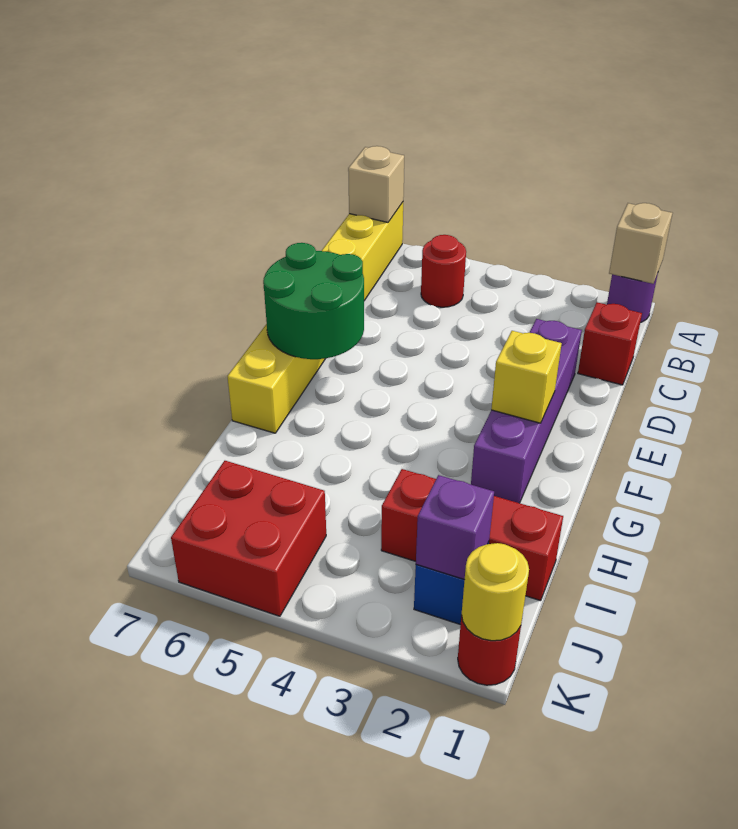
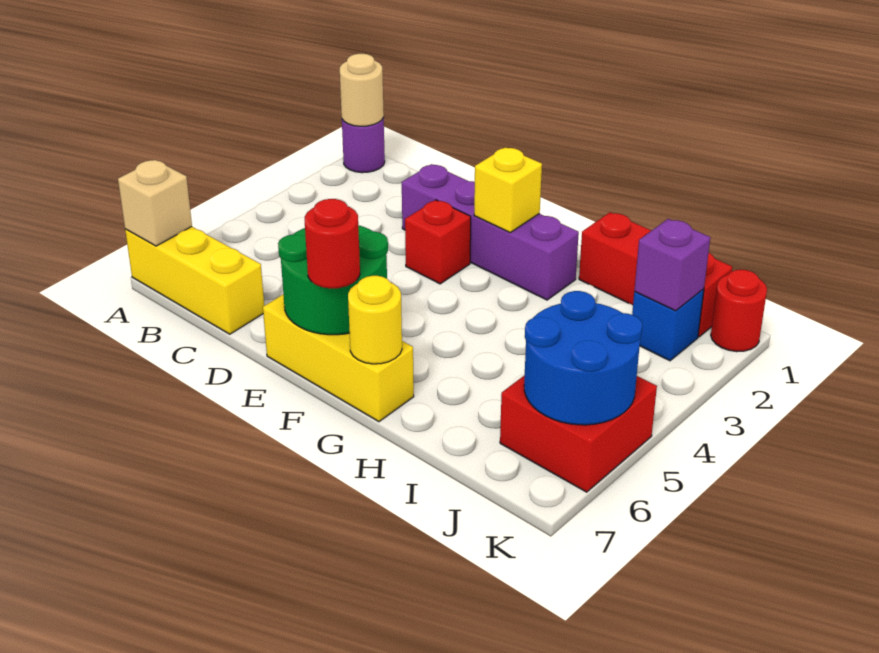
tan 1x1 brick [609,203,672,284] -> tan 1x1 round brick [340,54,384,126]
red 1x1 round brick [421,235,466,307] -> red 1x1 round brick moved to [305,199,360,288]
red 1x1 brick [578,302,642,385] -> red 1x1 brick moved to [405,200,471,284]
red 1x3 brick [381,469,563,601] -> red 1x3 brick turned to [579,212,732,337]
none -> blue 2x2 round brick [524,291,642,425]
yellow 1x1 round brick [462,543,529,641] -> yellow 1x1 round brick moved to [348,276,402,364]

